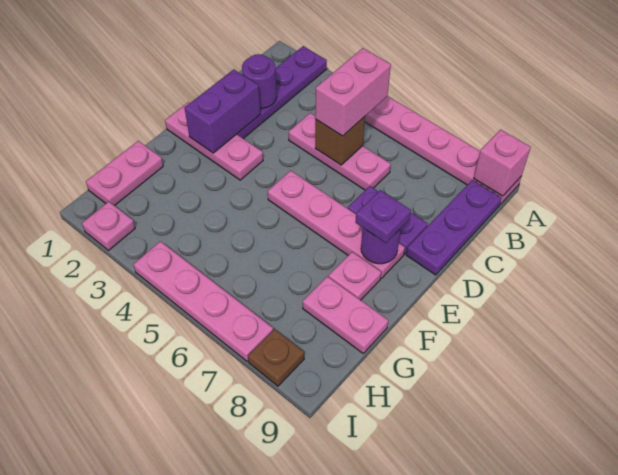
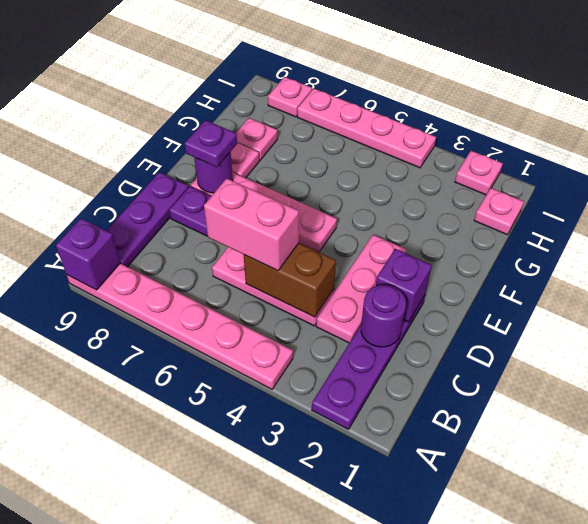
pink 1x1 brick [474,130,531,196] -> purple 1x1 brick [56,219,120,290]
pink 1x2 brick [315,48,391,136] -> pink 1x2 brick turned to [204,178,299,271]
brown 1x1 brick [315,117,365,165] -> brown 1x2 brick [244,243,336,317]
purple 1x2 brick [185,69,260,153] -> purple 1x1 brick [376,249,432,322]
pink 1x3 plate [165,102,263,180] -> pink 1x3 plate turned to [316,235,406,343]
pink 1x2 plate [86,141,163,206] -> pink 1x1 plate [474,188,524,235]
pink 1x2 plate [303,276,388,353] -> pink 1x1 plate [236,118,278,160]
brown 1x1 plate [248,329,304,386] -> pink 1x1 plate [268,77,312,117]

